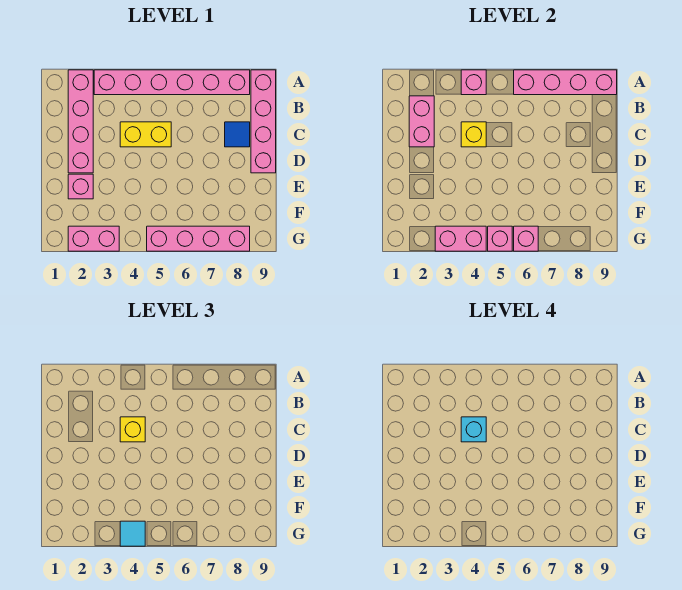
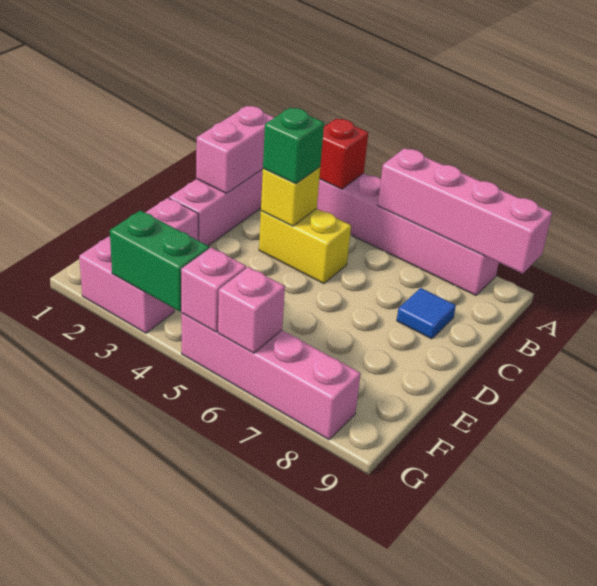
pink 1x1 brick [461,70,486,95] -> red 1x1 brick [319,118,368,189]
pink 1x4 brick [251,70,276,173] -> none
yellow 1x1 brick [120,417,145,442] -> green 1x1 brick [263,108,324,184]
cyan 1x1 brick [461,417,486,442] -> none
pink 1x2 brick [435,226,486,251] -> green 1x2 brick [110,210,209,311]
cyan 1x1 tile [120,521,145,546] -> none

